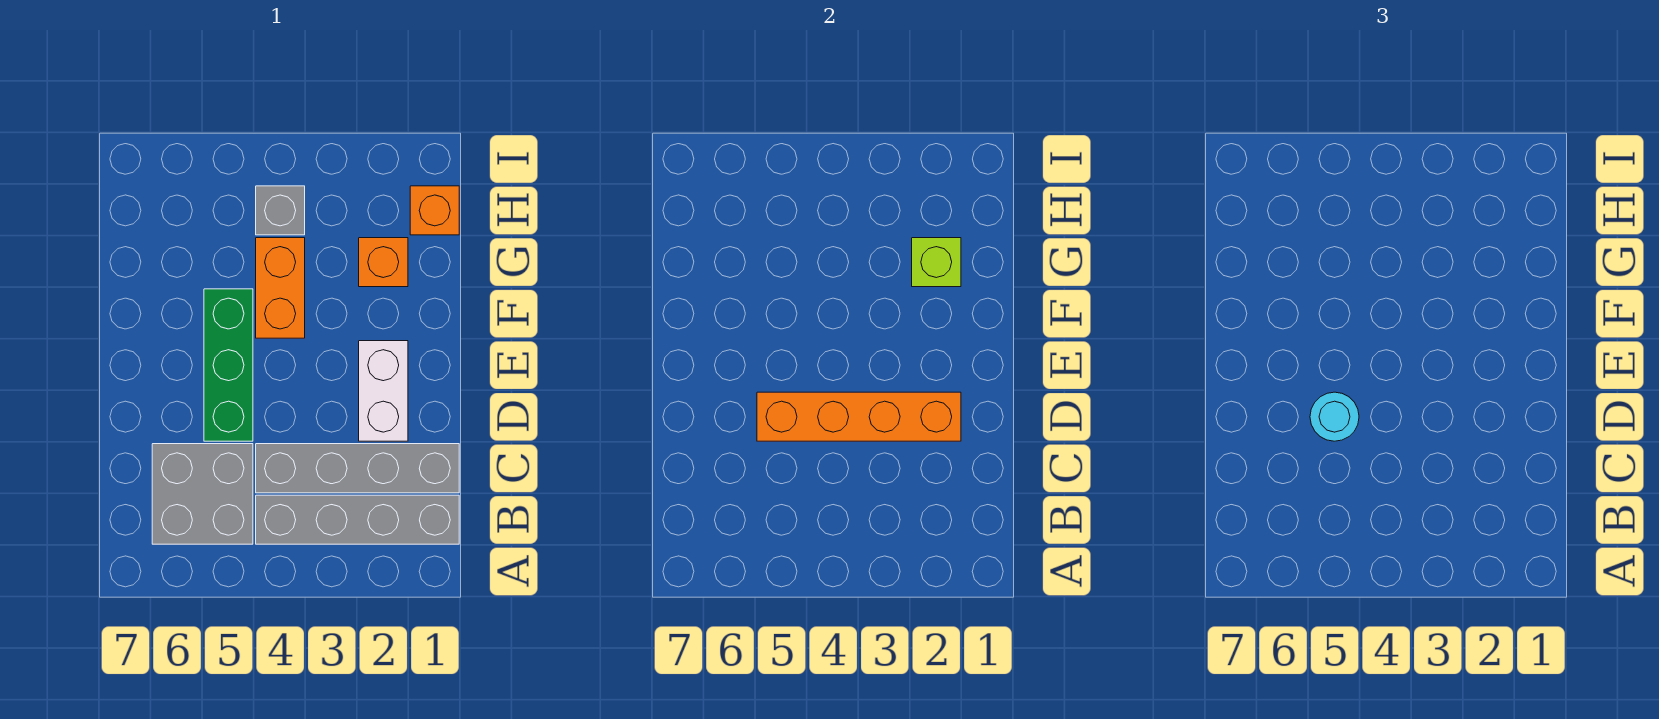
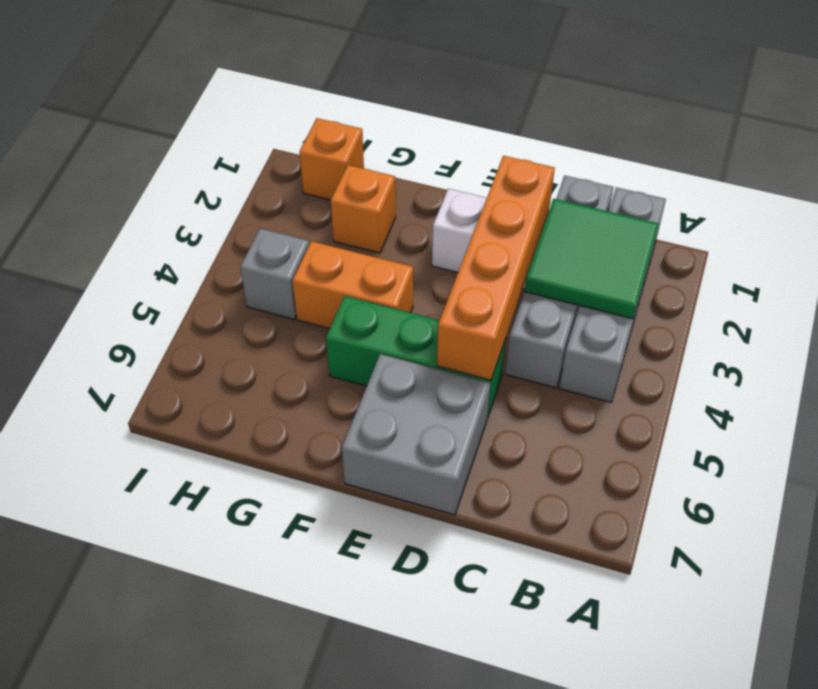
none -> green 2x2 tile [524,199,659,319]
grey 2x2 brick [152,444,253,544] -> grey 2x2 brick moved to [342,354,490,515]
cyan 1x1 round brick [1310,392,1359,441] -> none
lime 1x1 brick [912,238,961,287] -> none

